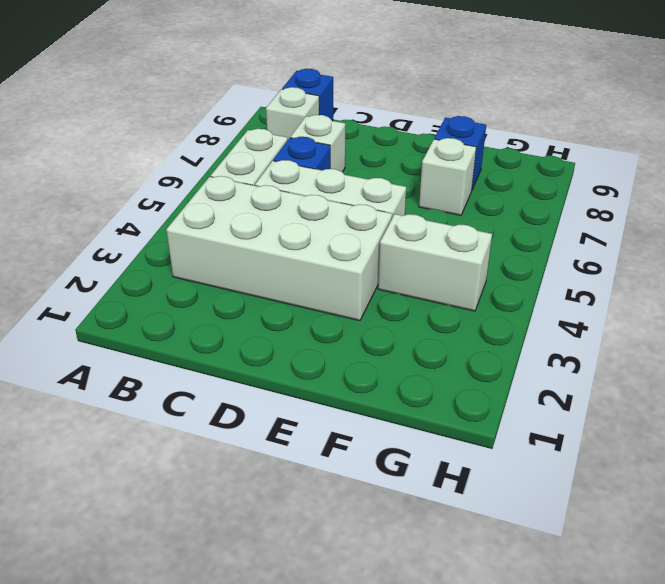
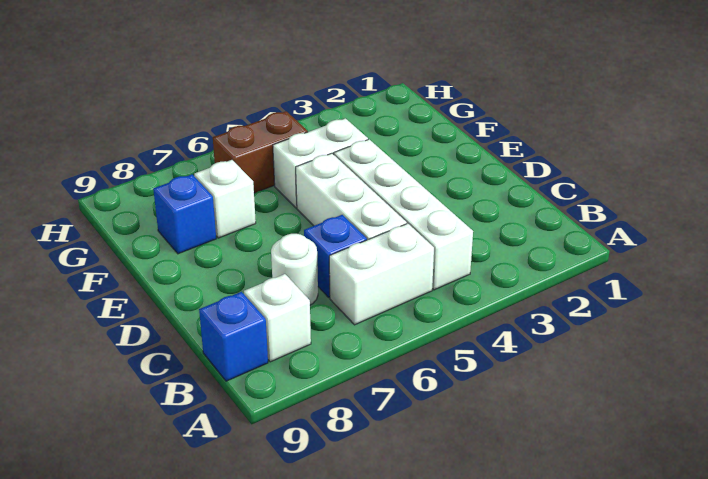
white 2x4 brick [166,176,392,321] -> white 1x4 brick [334,139,473,290]
white 1x1 brick [291,115,345,172] -> white 1x1 round brick [271,234,318,305]
white 1x2 brick [378,214,492,311] -> white 1x2 brick turned to [273,118,368,208]
none -> brown 1x2 brick [213,111,308,193]

